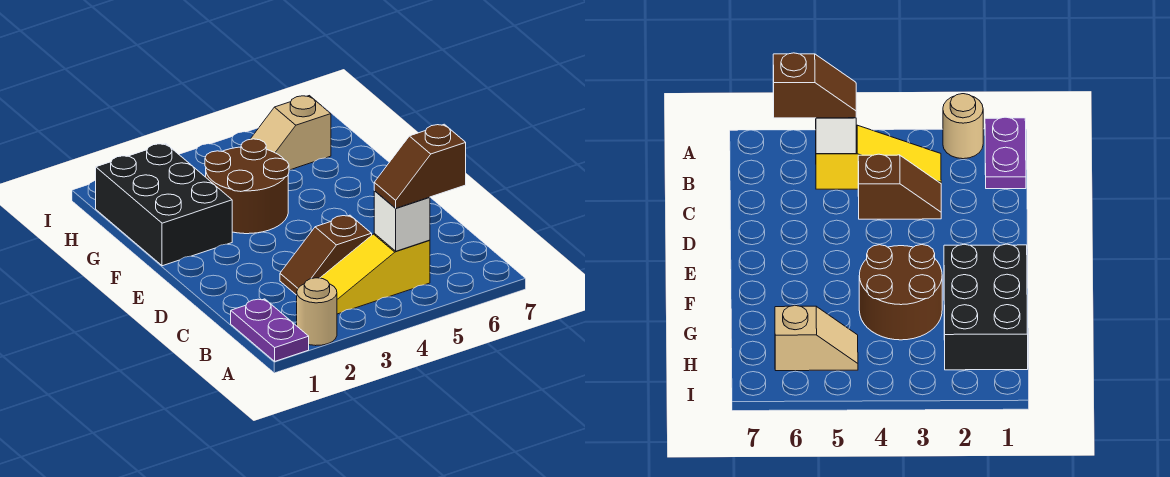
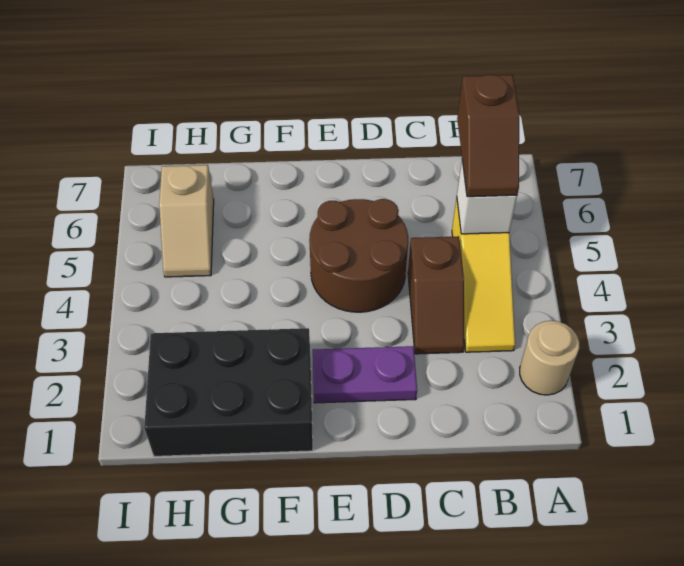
purple 1x2 plate [231,299,309,361] -> purple 1x2 plate moved to [313,346,417,403]
brown 2x2 round brick [205,139,289,234] -> brown 2x2 round brick moved to [309,199,408,312]

